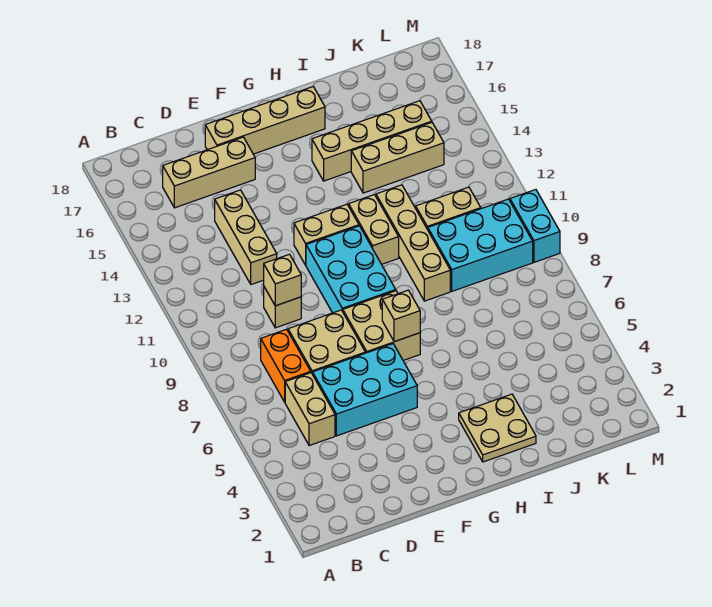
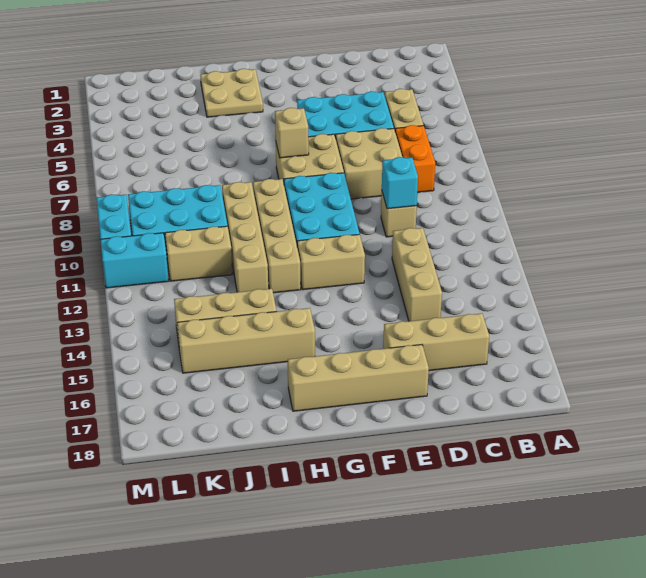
tan 1x1 brick [264,254,301,306] -> cyan 1x1 brick [382,157,418,209]
tan 1x2 brick [349,195,399,264] -> tan 1x4 brick [253,179,301,293]
none -> cyan 1x2 brick [100,233,168,288]

